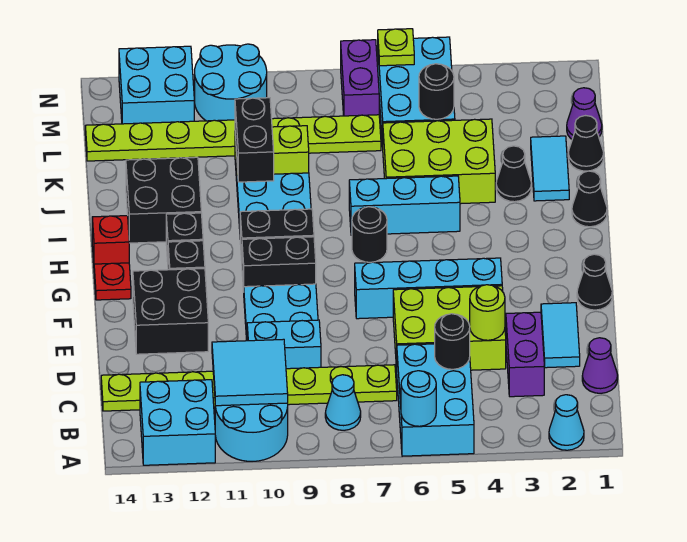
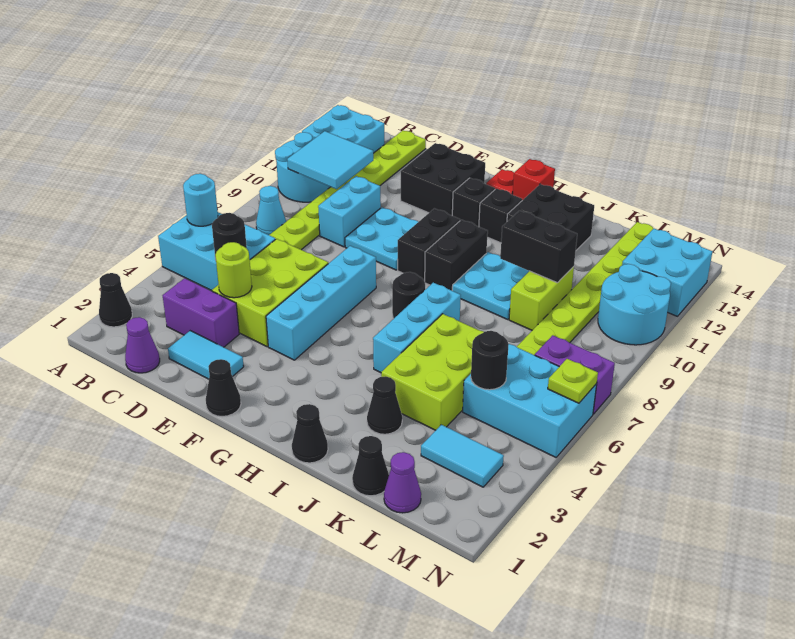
cyan 1x1 cone [549,395,584,450] -> black 1x1 cone [99,273,132,327]
cyan 1x2 tile [531,136,569,201] -> cyan 1x2 tile moved to [421,425,504,487]

